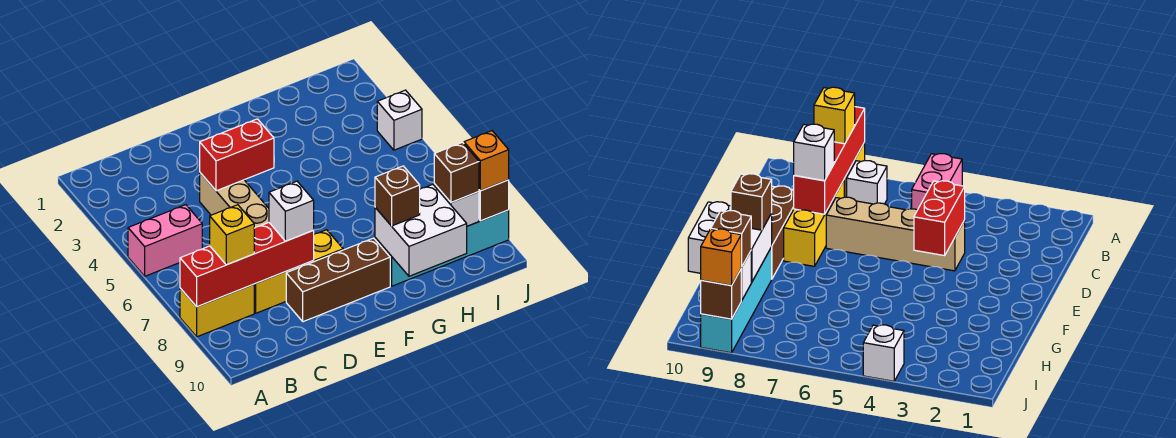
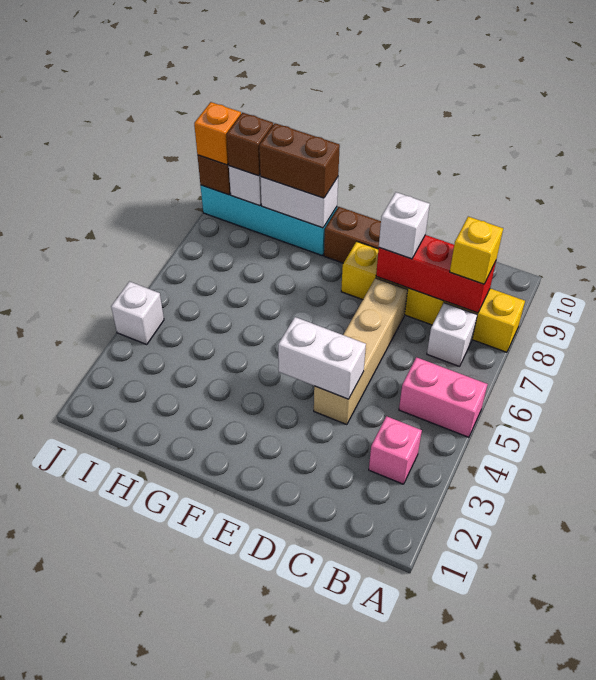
red 1x4 brick [180,223,314,307] -> red 1x3 brick [376,235,496,313]
none -> pink 1x1 brick [369,416,422,484]
red 1x2 brick [200,119,274,191] -> white 1x2 brick [278,317,366,399]
white 2x2 brick [375,184,467,276] -> white 1x2 brick [260,177,338,228]
brown 1x1 brick [375,166,420,226] -> brown 1x2 brick [259,123,340,198]

